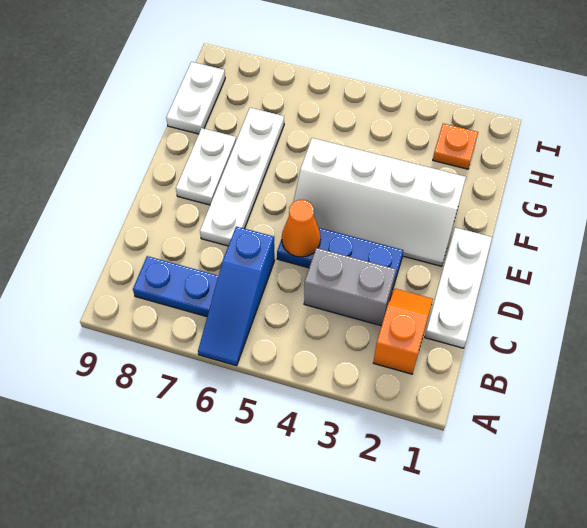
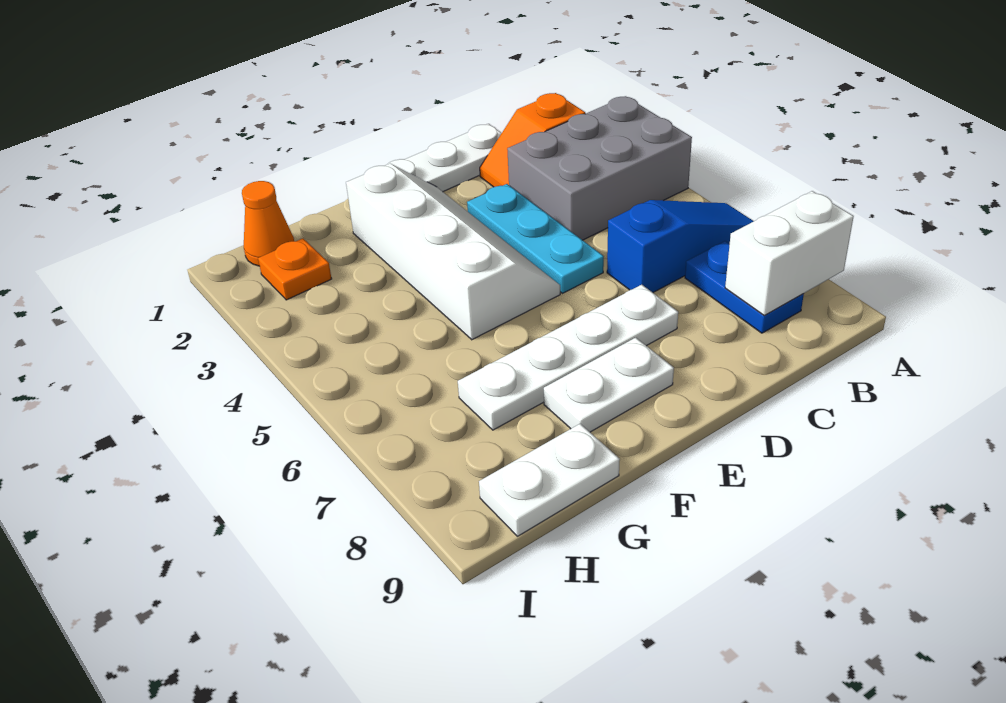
none -> white 1x2 brick [725,191,854,315]
grey 1x2 brick [304,248,396,326] -> grey 2x3 brick [507,96,692,240]
blue 1x3 plate [277,228,403,287] -> cyan 1x3 plate [467,184,604,293]
orange 1x1 cone [282,200,321,257] -> orange 1x1 cone moved to [242,181,294,266]

